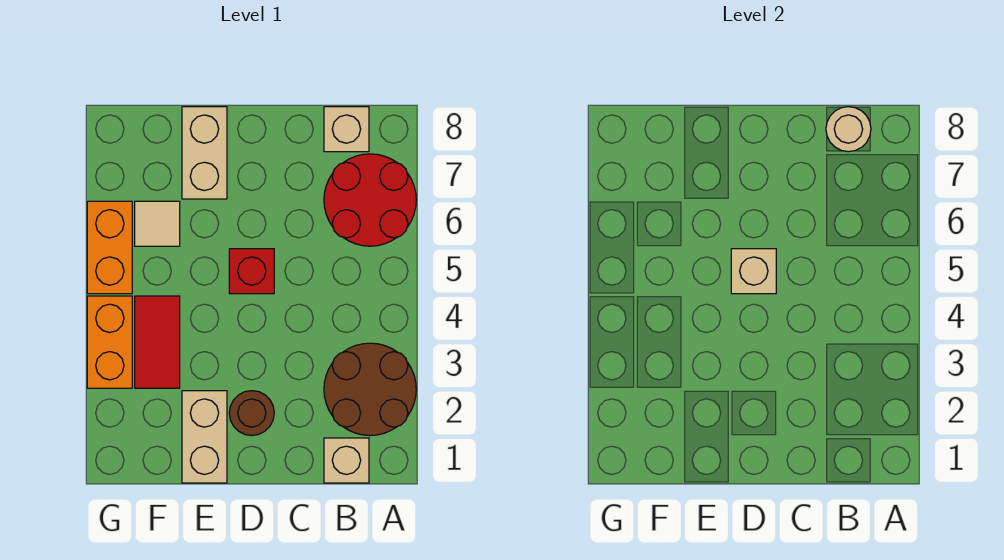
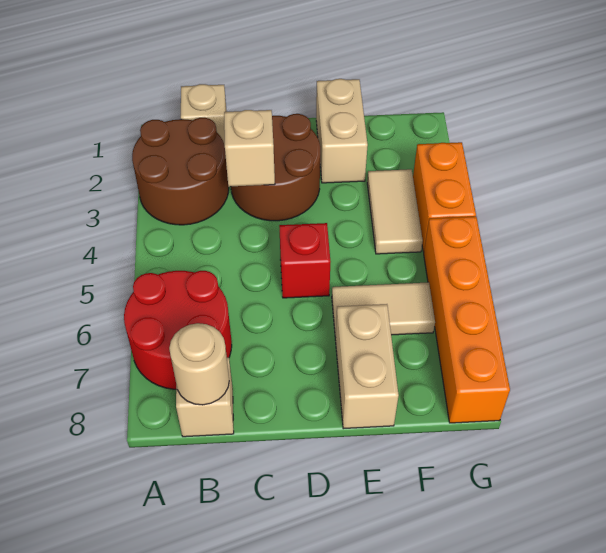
brown 1x1 round brick [229,391,274,436] -> brown 2x2 round brick [231,114,320,221]
tan 1x1 brick [731,249,776,294] -> tan 1x1 brick moved to [224,110,275,187]
red 1x2 tile [135,296,180,388] -> tan 1x2 tile [367,169,423,254]
tan 1x1 tile [135,201,180,246] -> tan 1x2 tile [332,282,435,337]
orange 1x2 brick [87,201,132,294] -> orange 1x4 brick [424,216,510,423]

